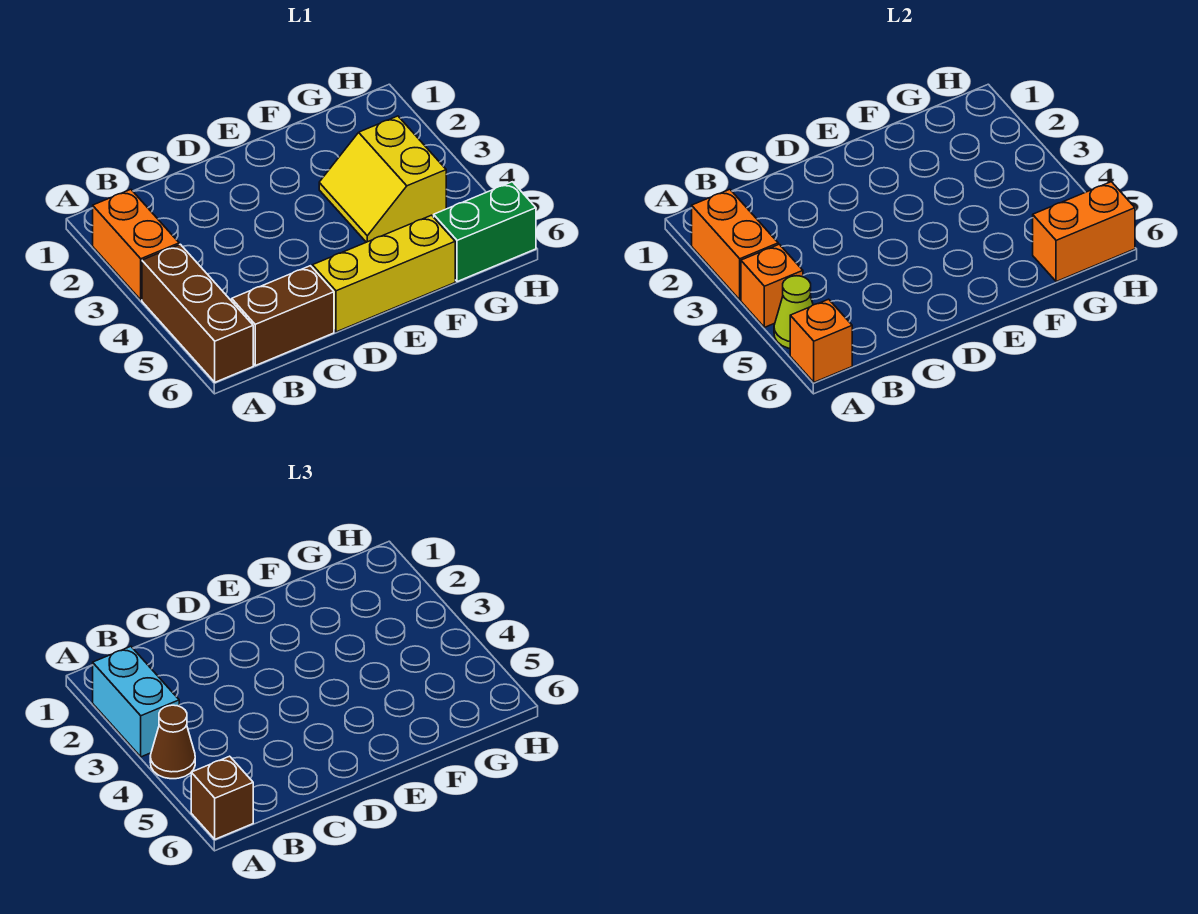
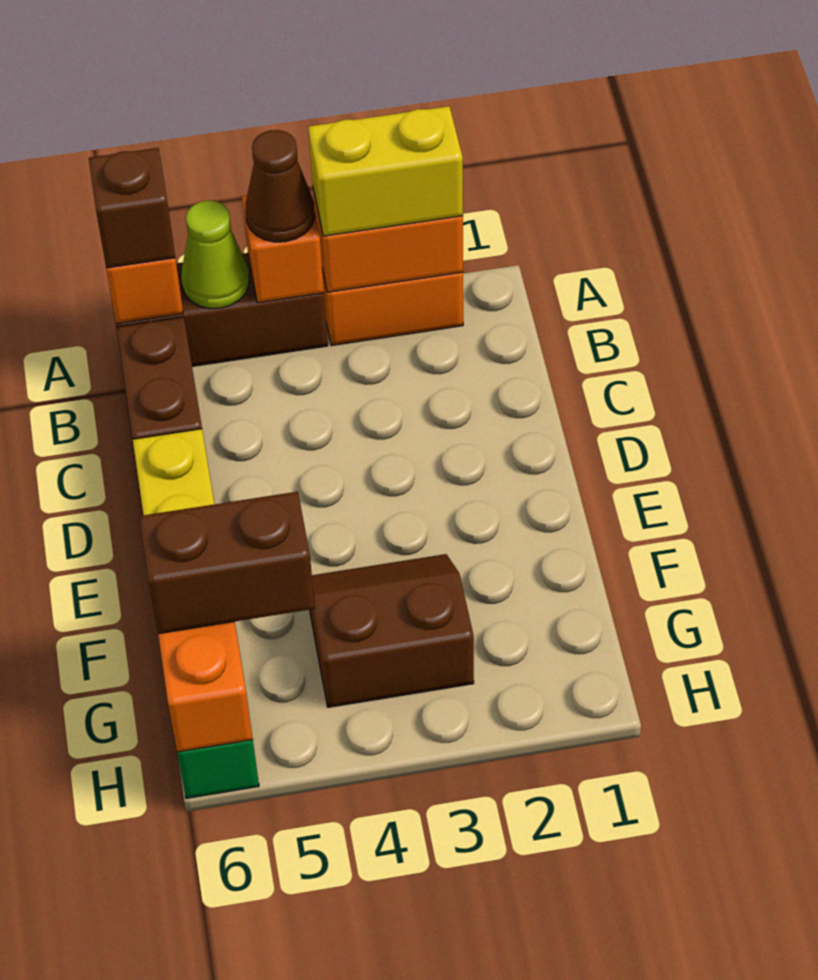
cyan 1x2 brick [93,646,179,757] -> yellow 1x2 brick [308,106,463,236]
yellow 2x2 slope [319,116,446,242] -> brown 2x2 slope [310,554,474,707]
none -> brown 1x2 brick [139,492,315,634]

